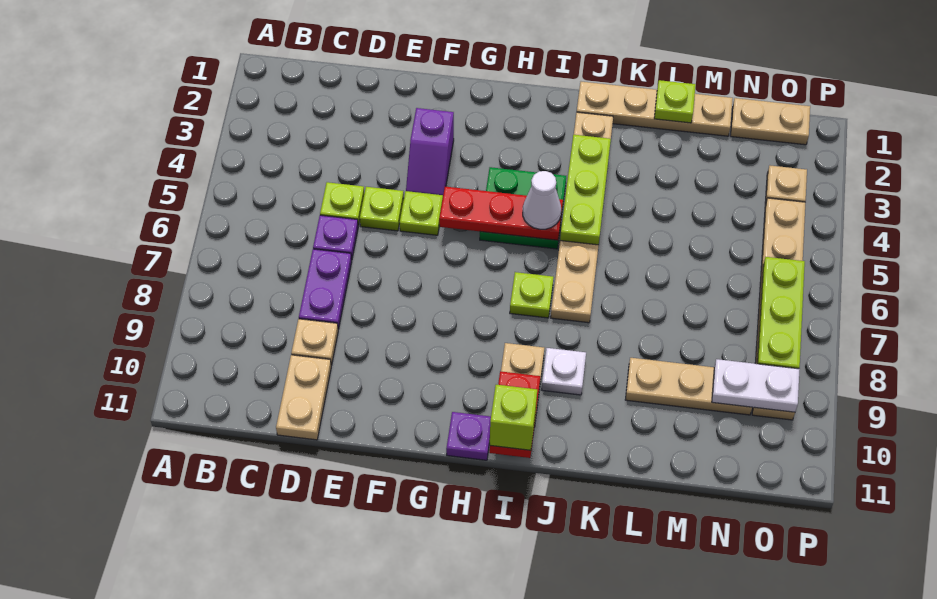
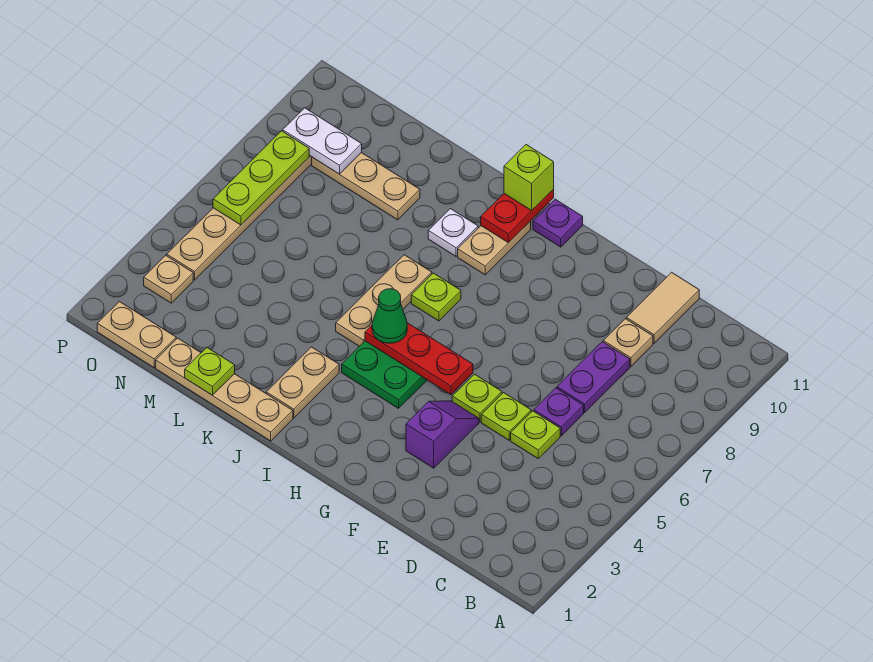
tan 1x2 plate [276,355,331,440] -> tan 1x2 tile [626,272,699,343]
white 1x1 cone [523,171,561,229] -> green 1x1 cone [372,289,407,343]
lime 1x3 plate [560,135,611,245] -> none

